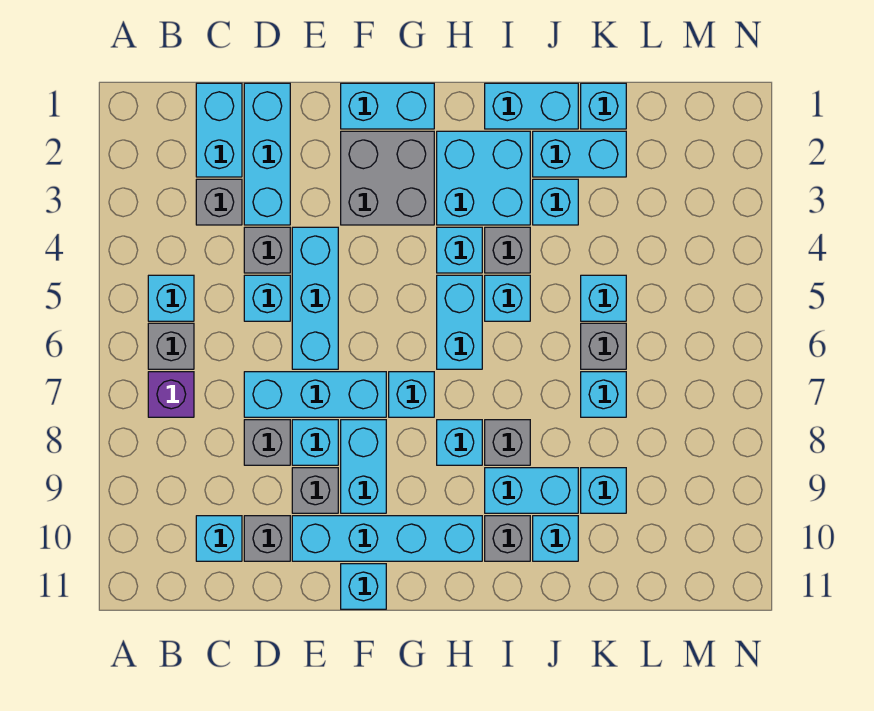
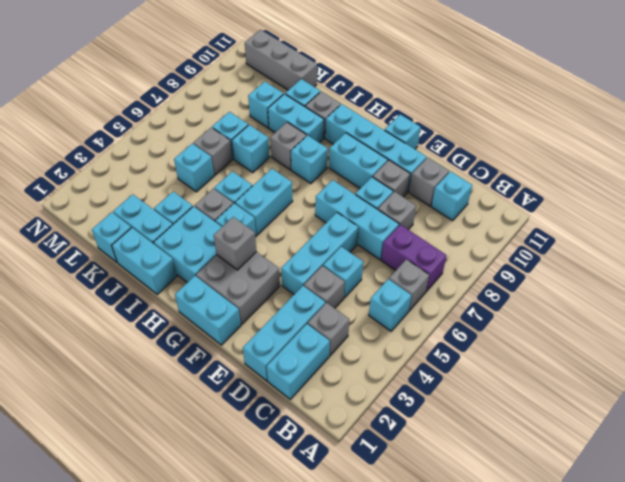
purple 1x1 brick [148,372,194,417] -> purple 1x2 brick [381,225,447,291]
cyan 1x2 brick [341,420,386,513] -> cyan 1x2 brick turned to [329,133,388,188]
none -> grey 1x1 brick [213,217,257,270]
cyan 1x1 brick [389,372,434,417] -> cyan 1x1 brick moved to [232,125,270,173]
none -> grey 1x3 brick [245,30,317,90]

